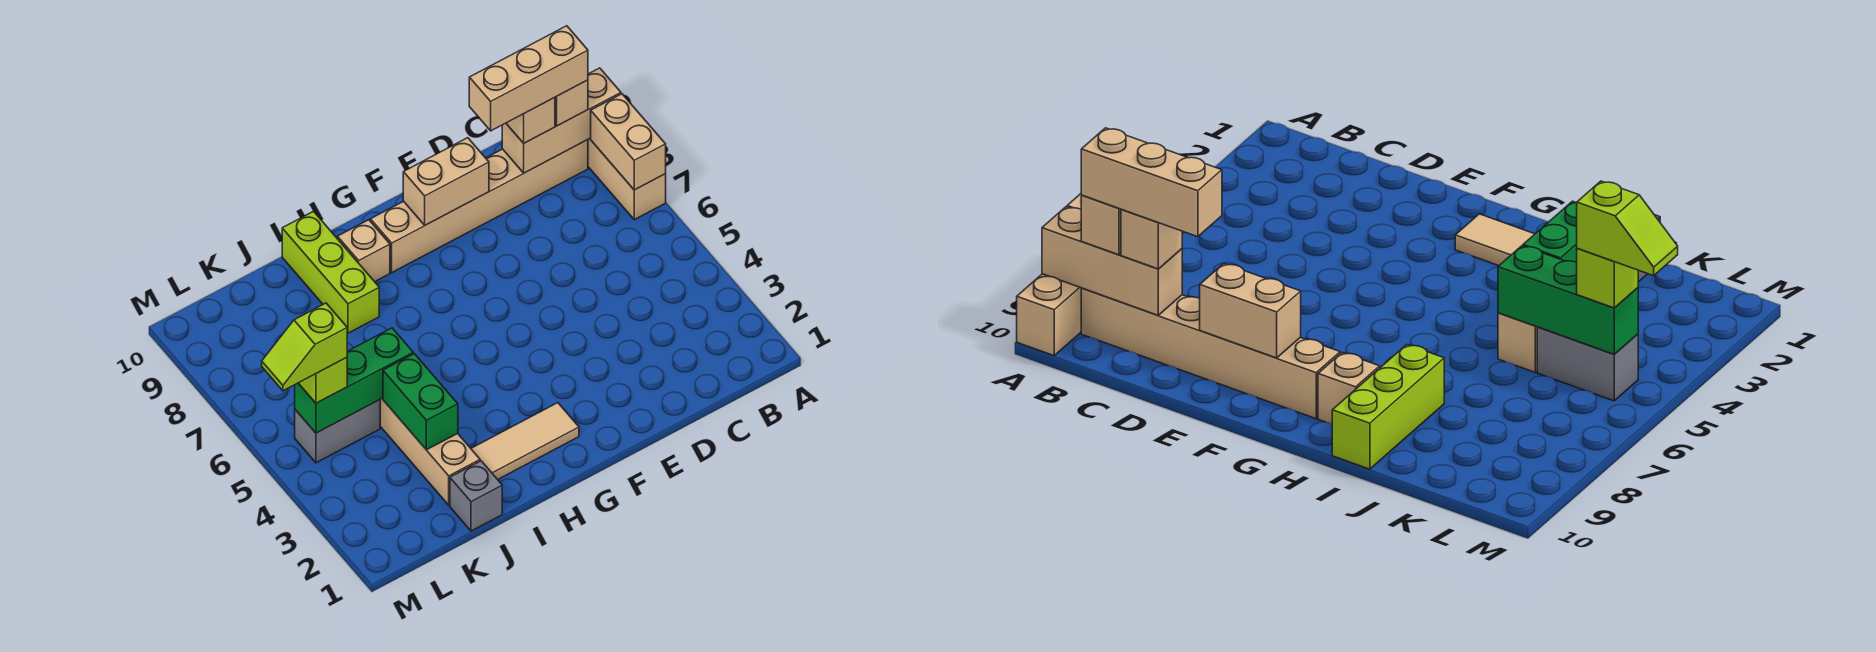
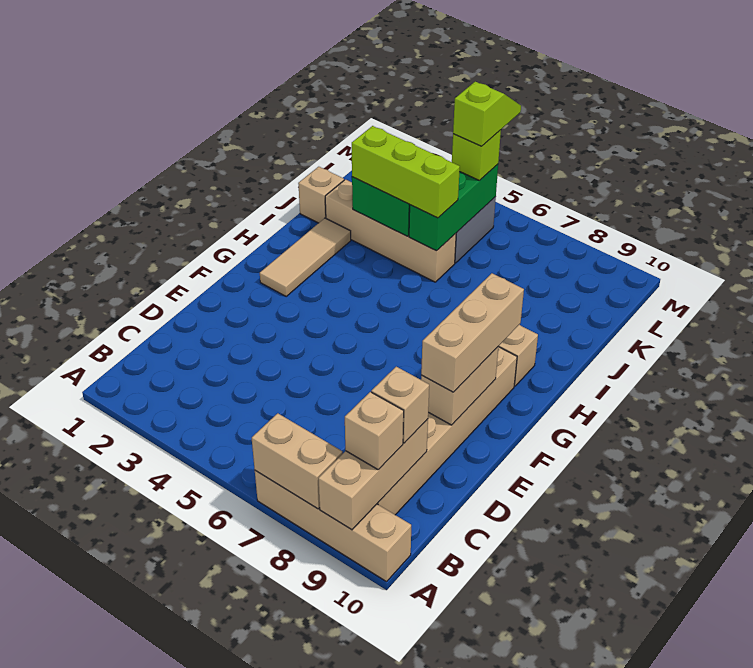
tan 1x3 brick [469,26,588,131] -> tan 1x3 brick moved to [421,273,524,392]
lime 1x3 brick [282,211,379,333] -> lime 1x3 brick moved to [352,126,460,218]
grey 1x1 brick [450,461,502,531] -> tan 1x1 brick [298,167,344,223]

